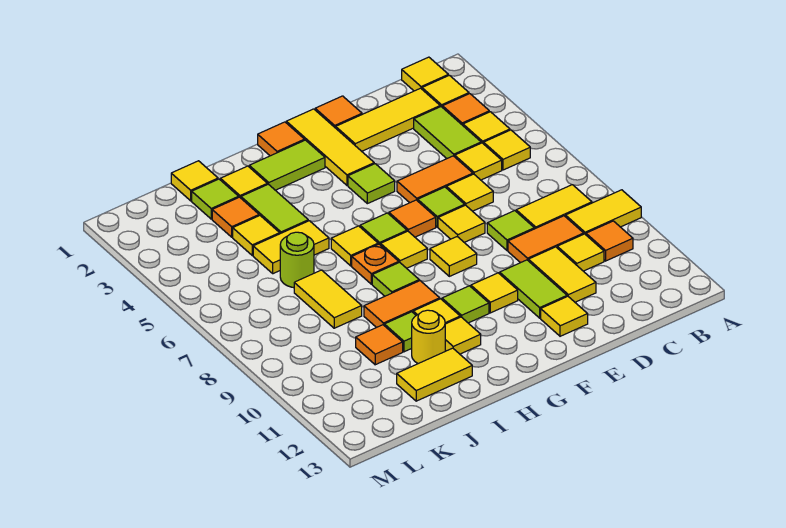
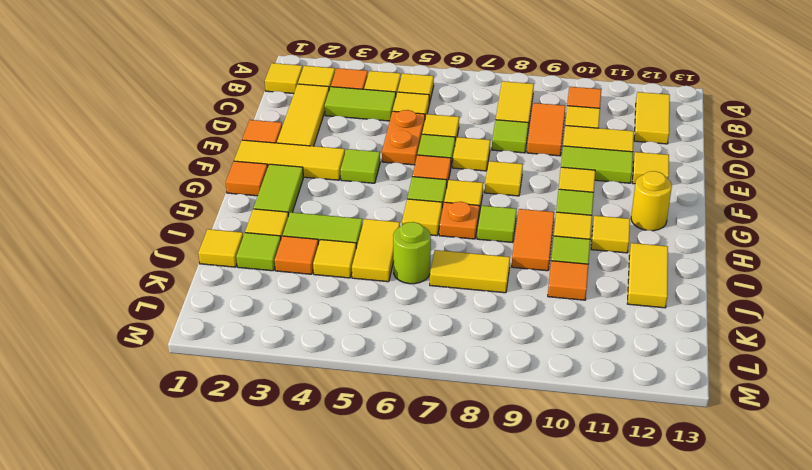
yellow 1x2 tile [566,190,641,235] -> yellow 1x2 tile moved to [634,92,670,144]
orange 1x2 tile [397,156,473,203] -> orange 1x2 plate [382,110,425,165]
yellow 1x1 round brick [412,310,445,364] -> yellow 1x1 round brick moved to [631,171,672,231]

